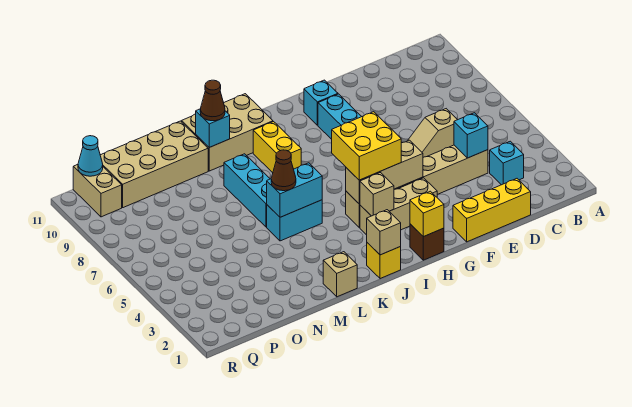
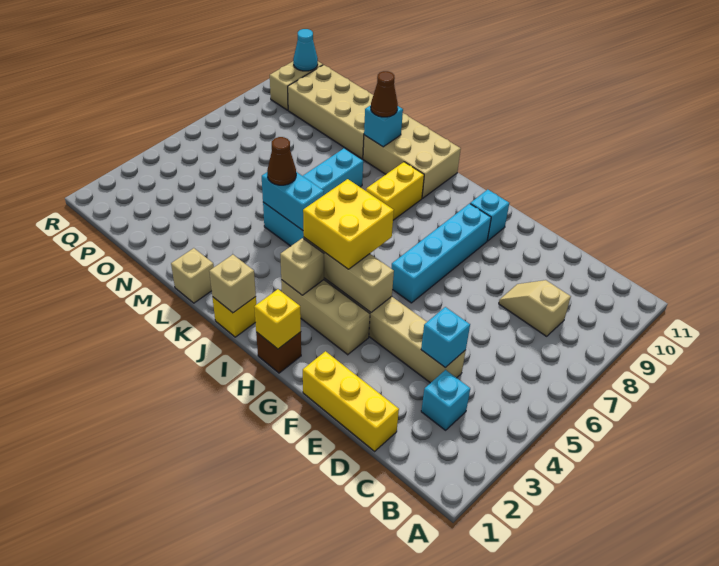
tan 1x2 slope [408,109,457,157] -> tan 1x2 slope moved to [499,280,571,336]

